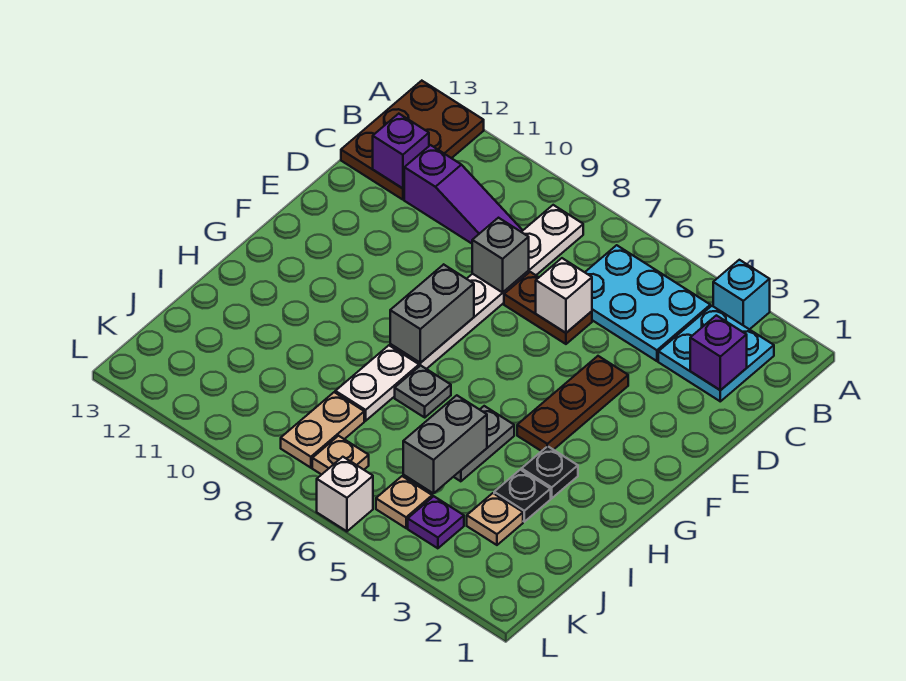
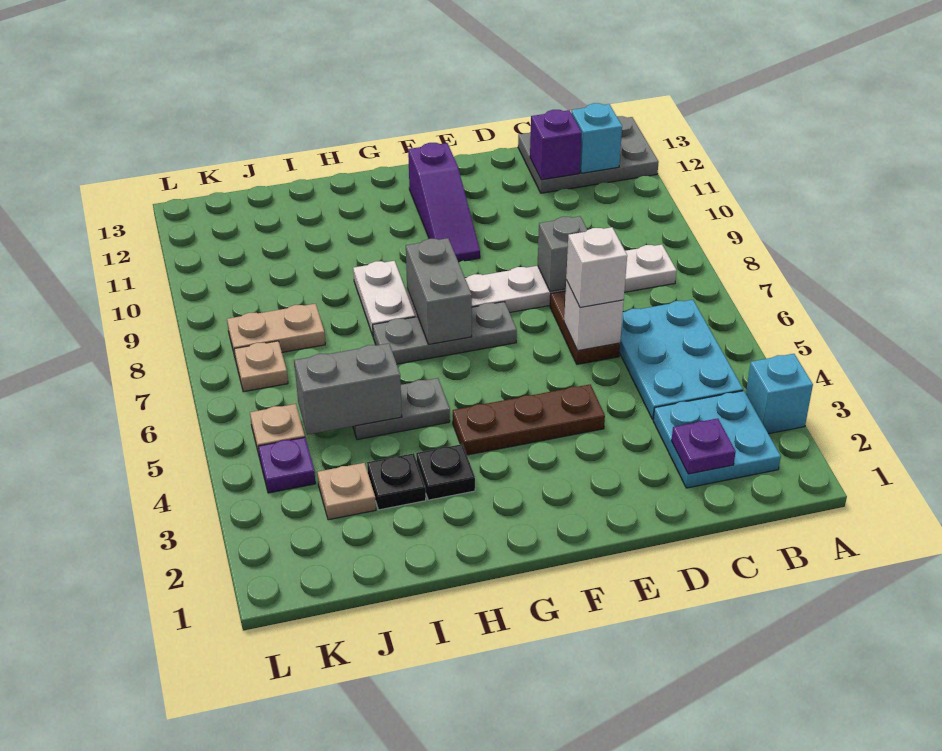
brown 2x3 plate [341,81,484,200] -> grey 2x3 plate [518,116,659,193]
none -> cyan 1x1 brick [571,103,622,173]
purple 1x1 brick [690,315,747,390] -> purple 1x1 plate [671,418,736,474]
purple 1x3 slope [404,145,523,243] -> purple 1x3 slope moved to [408,143,480,262]
grey 1x2 brick [390,264,474,363] -> grey 1x2 brick turned to [406,238,472,344]
grey 1x1 plate [395,365,451,417] -> grey 1x3 plate [373,302,517,364]
white 1x2 plate [335,345,419,421] -> white 1x2 plate turned to [353,261,415,335]
white 1x1 brick [317,457,373,531] -> white 1x1 brick moved to [566,227,627,307]

